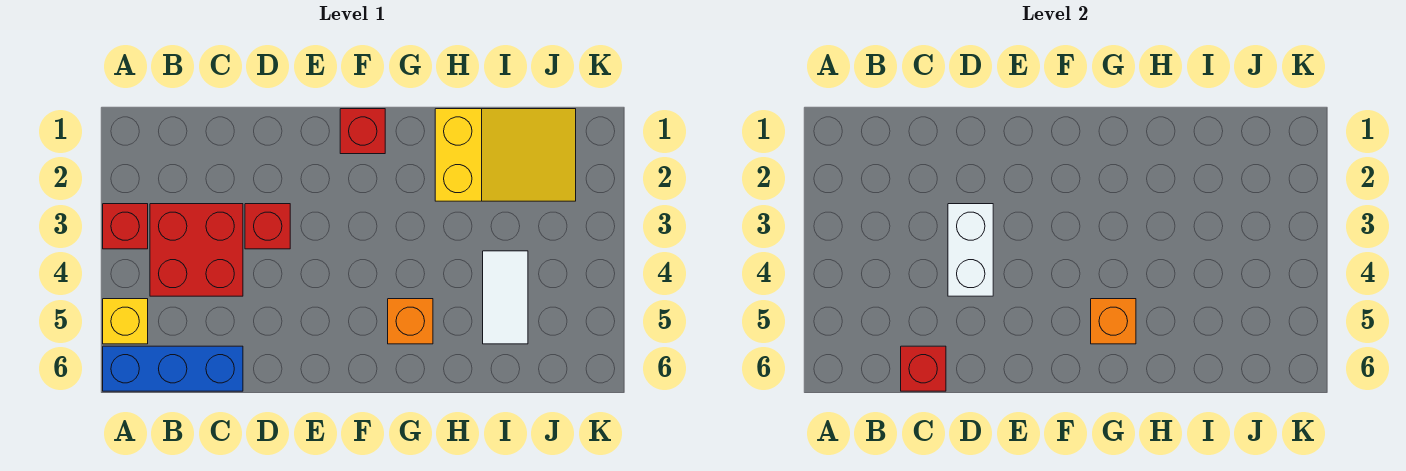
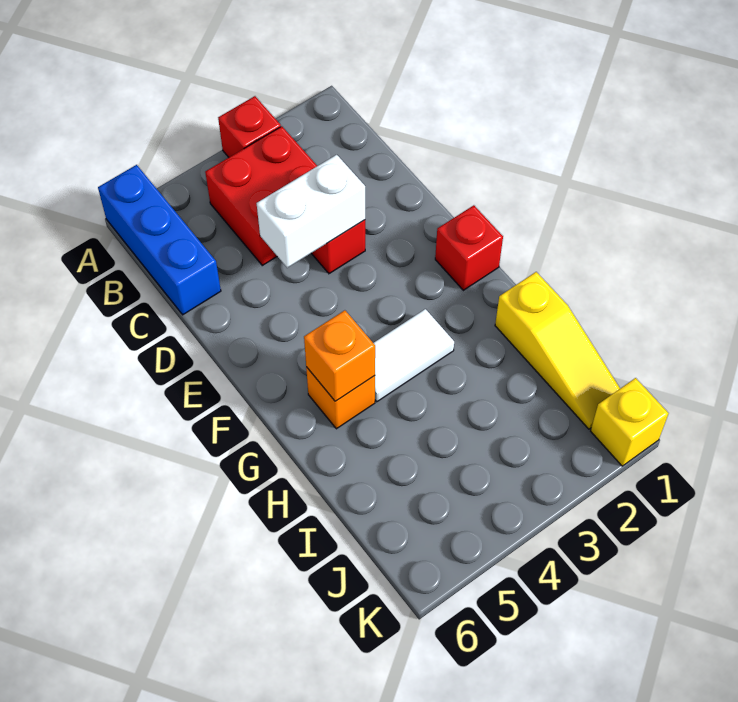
yellow 1x1 brick [103,299,148,344] -> yellow 1x1 brick moved to [591,378,669,466]
red 1x1 brick [901,346,946,391] -> none
yellow 2x3 slope [435,109,576,201] -> yellow 1x3 slope [495,272,620,429]
white 1x2 tile [483,251,528,344] -> white 1x2 tile moved to [374,309,454,402]

